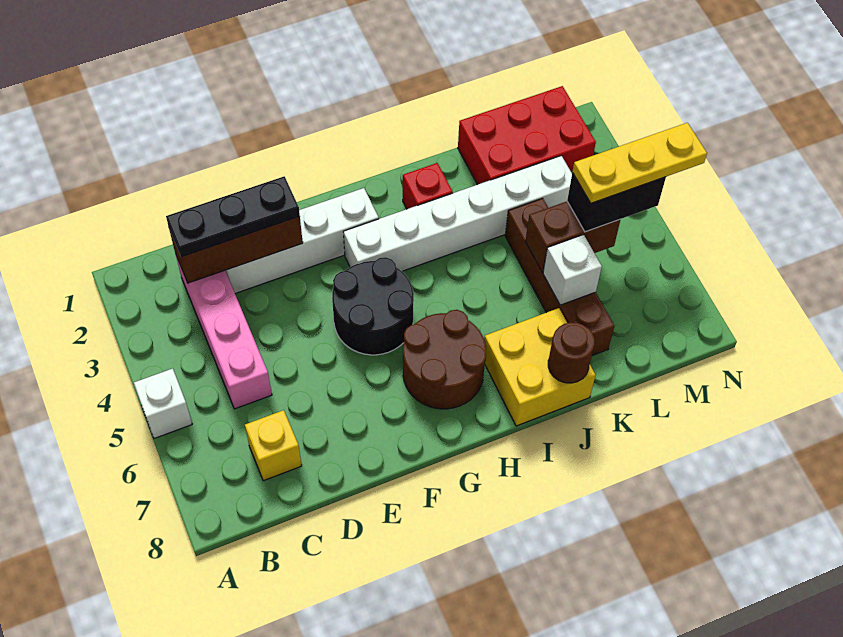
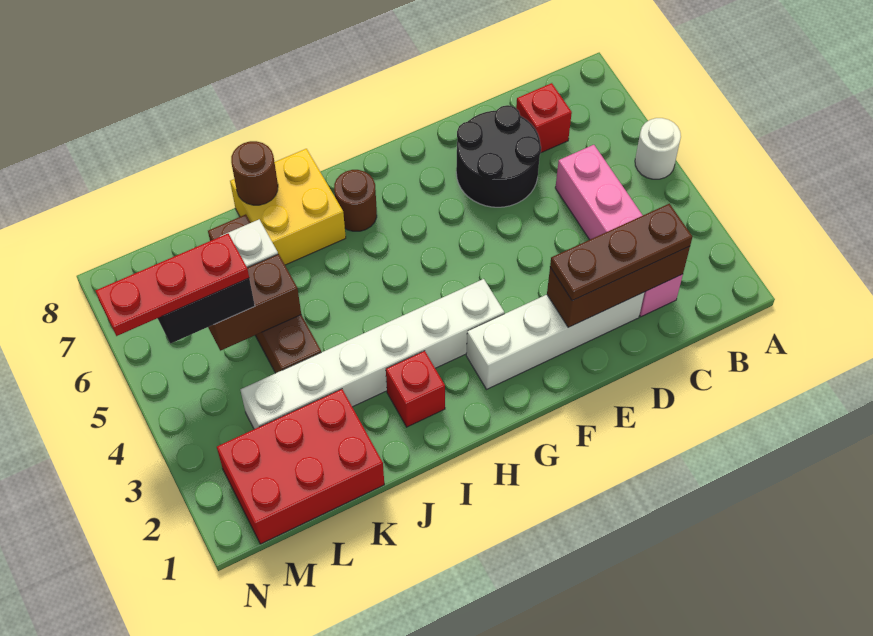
white 1x1 brick [134,369,192,438] -> white 1x1 round brick [635,118,681,179]
black 1x3 plate [166,176,300,257] -> brown 1x3 plate [550,204,692,301]
yellow 1x1 brick [245,410,302,481] -> red 1x1 brick [516,83,572,153]
black 2x2 round brick [332,257,414,355] -> black 2x2 round brick moved to [456,105,541,207]
brown 2x2 round brick [403,310,486,409] -> brown 1x1 round brick [334,170,377,231]
yellow 1x3 plate [573,123,707,203] -> red 1x3 plate [96,234,249,336]

